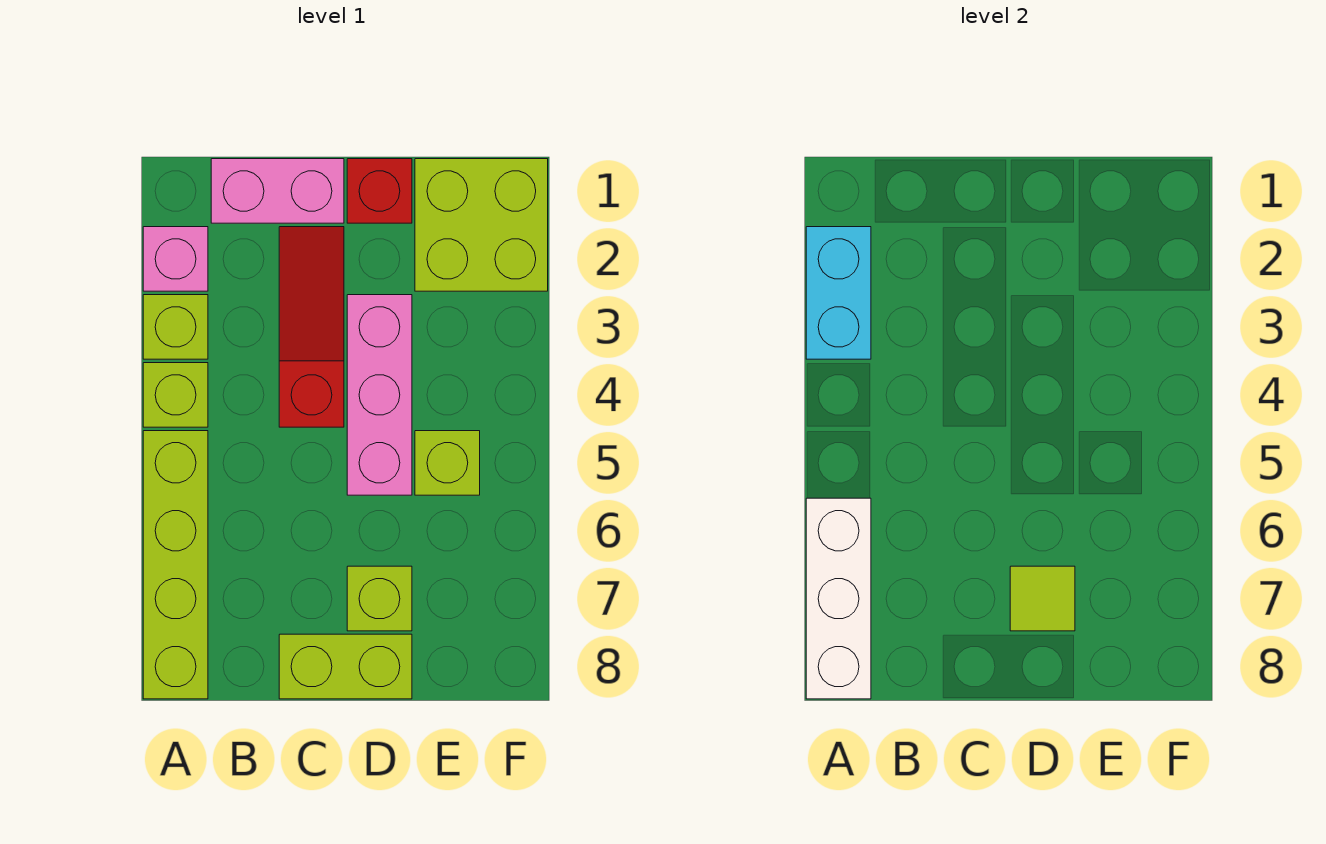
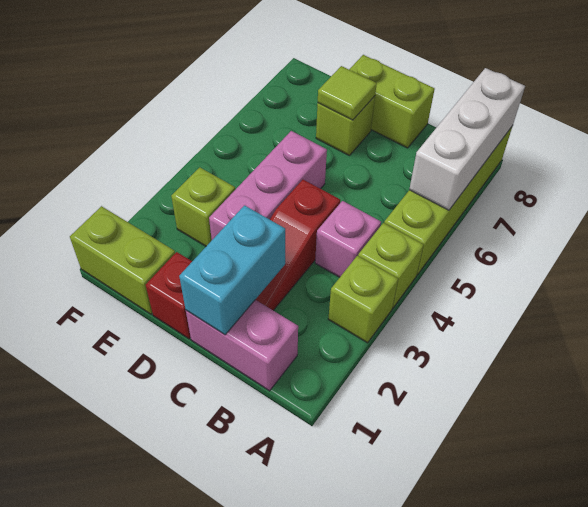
pink 1x1 brick [143,227,208,291] -> pink 1x1 brick moved to [315,201,381,277]
cyan 1x2 brick [806,227,871,359] -> cyan 1x2 brick moved to [179,205,285,335]
lime 2x2 brick [415,159,548,291] -> lime 1x2 brick [70,206,175,314]
lime 1x1 brick [415,431,480,495] -> lime 1x1 brick moved to [171,167,235,246]

